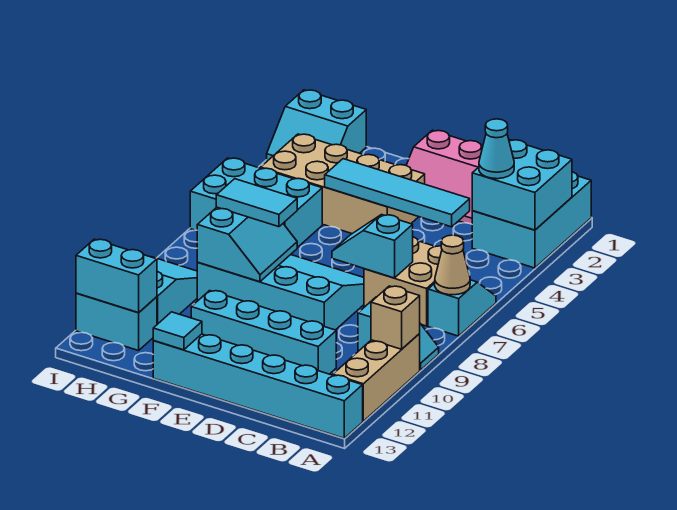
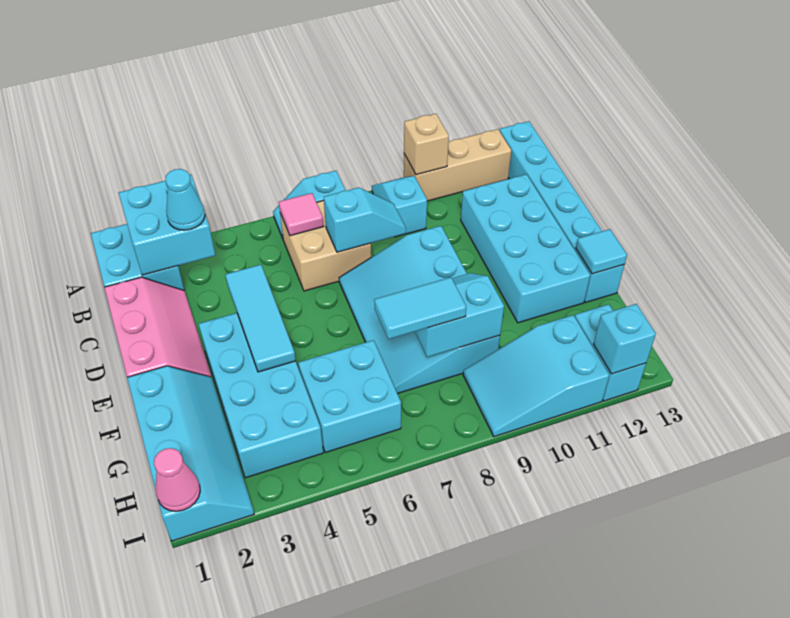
cyan 2x3 brick [472,172,591,268] -> cyan 2x2 brick [91,224,184,290]
tan 1x1 cone [435,235,470,295] -> none
none -> pink 1x1 tile [279,193,324,236]
cyan 1x4 tile [325,159,470,227] -> cyan 1x3 tile [225,265,296,372]
cyan 1x2 slope [332,215,413,278] -> cyan 1x2 slope turned to [324,187,406,252]
cyan 1x4 brick [191,291,336,374] -> cyan 2x4 brick [461,174,590,323]
tan 2x4 brick [261,134,425,234] -> cyan 2x4 brick [199,313,323,478]
cyan 1x2 tile [216,179,297,227] -> cyan 1x2 tile turned to [374,277,466,339]
cyan 2x3 brick [190,158,322,248] -> cyan 2x2 brick [298,340,401,452]
cyan 2x2 slope [267,90,366,161] -> cyan 2x4 slope [127,366,254,541]
cyan 1x2 brick [76,239,157,313] -> cyan 1x1 brick [594,304,656,374]
none -> pink 1x1 cone [154,448,200,511]

